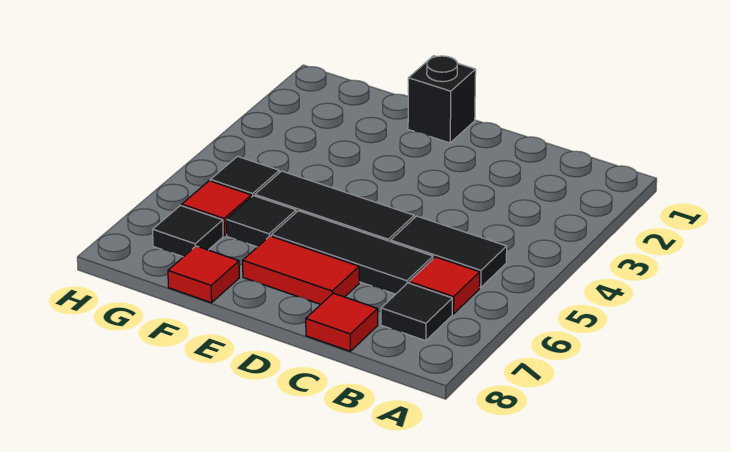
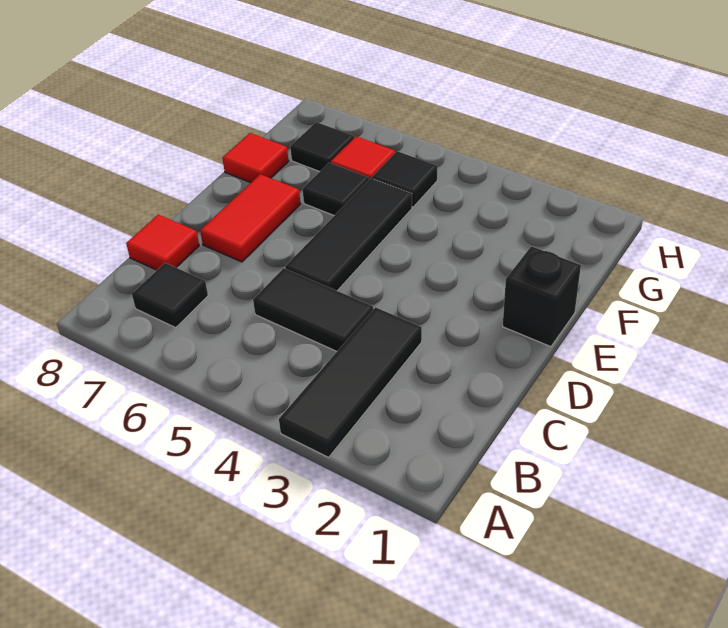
black 1x2 tile [391,216,507,288] -> black 1x2 tile turned to [253,268,373,351]
red 1x1 tile [409,257,480,314] -> none
black 1x3 tile [271,211,433,294] -> black 1x3 tile moved to [279,307,422,457]

